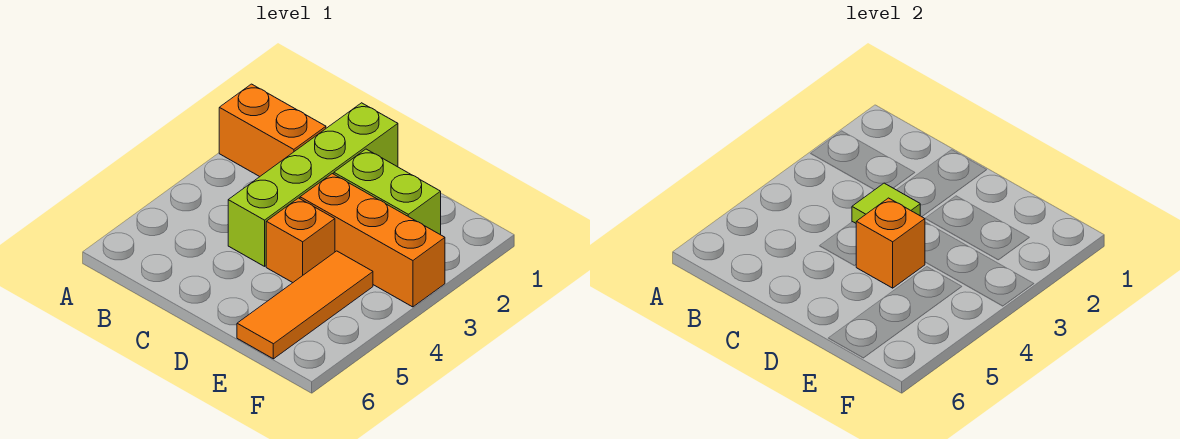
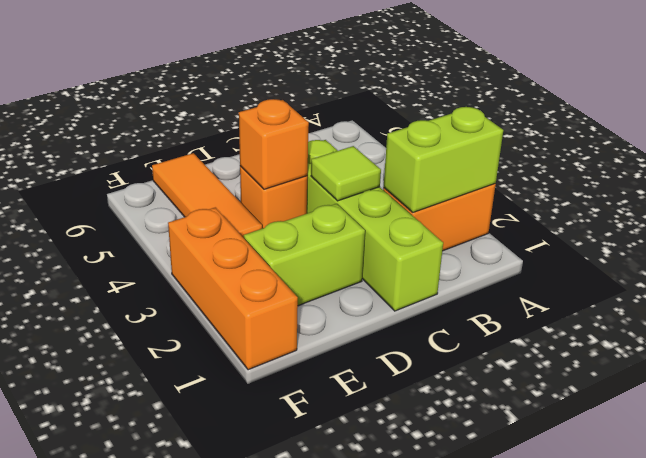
none -> lime 1x2 brick [384,107,503,212]
orange 1x3 brick [300,174,445,307] -> orange 1x3 brick turned to [168,207,298,370]

